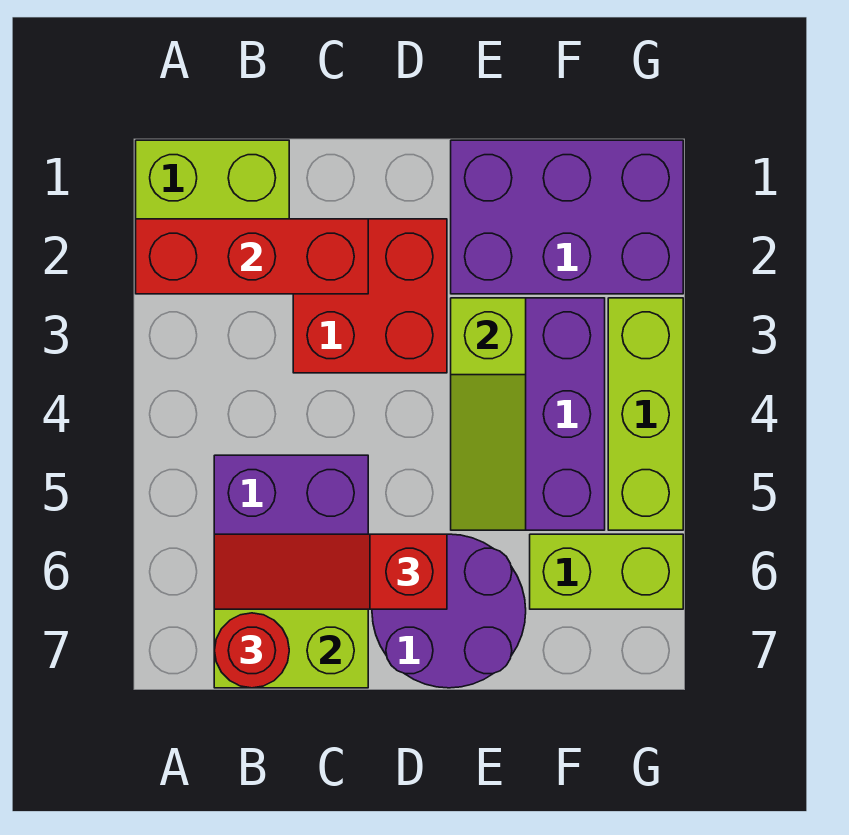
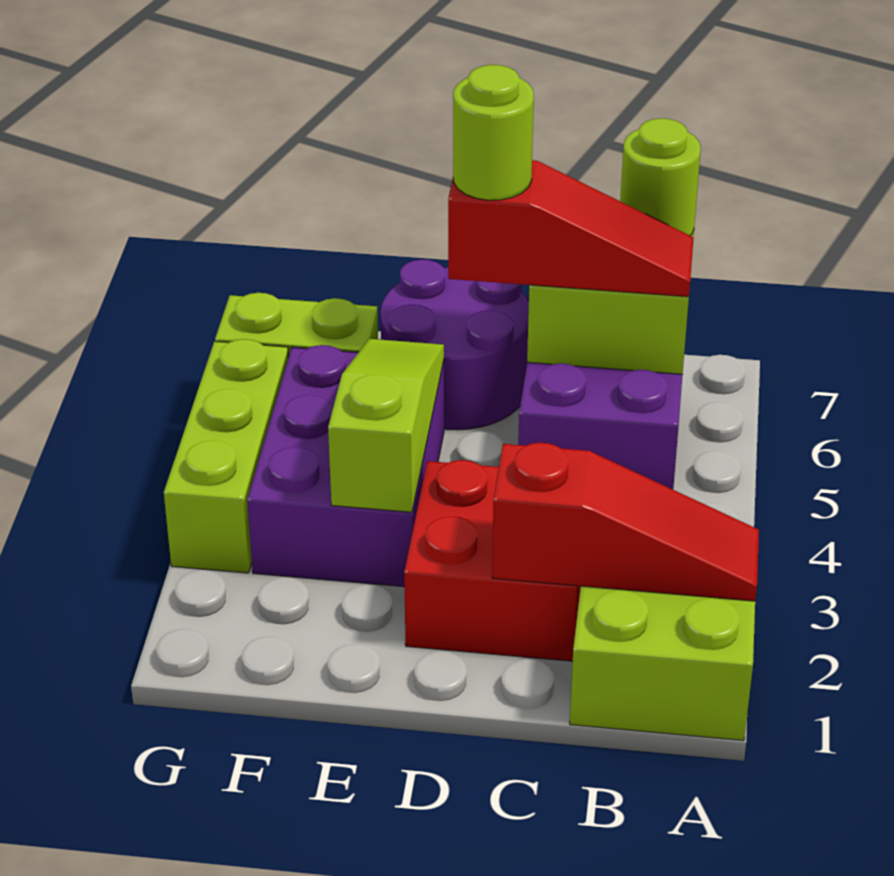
red 1x3 brick [136,219,368,294] -> red 1x3 slope [492,443,759,601]
red 1x1 round brick [214,613,289,688] -> lime 1x1 round brick [620,118,701,236]
none -> lime 1x1 round brick [453,65,534,200]
purple 2x3 brick [451,140,683,294] -> none

